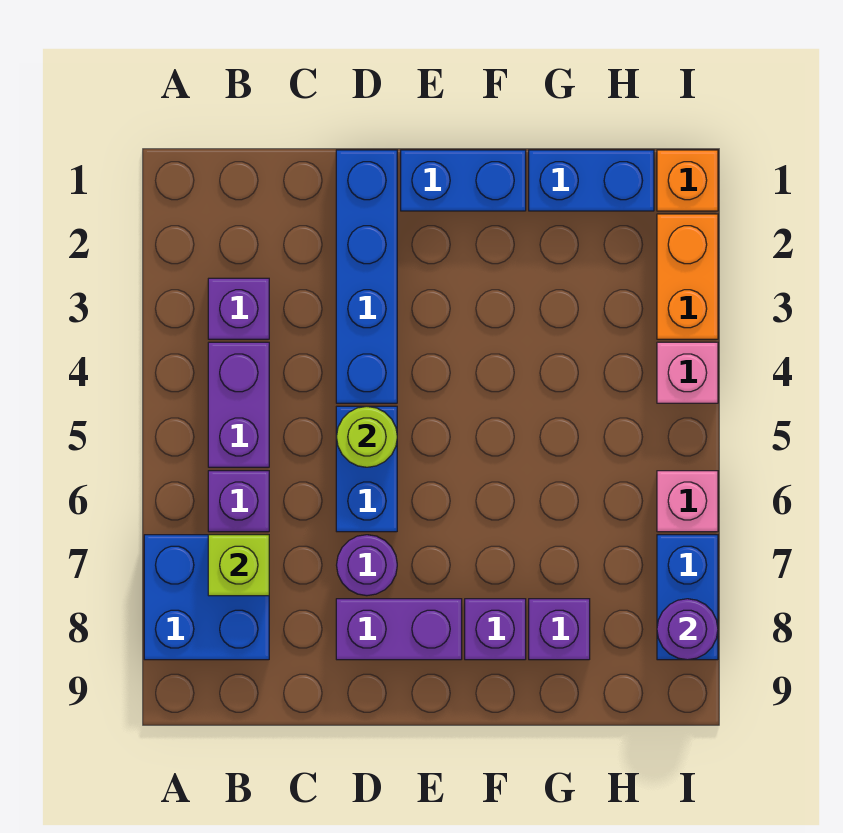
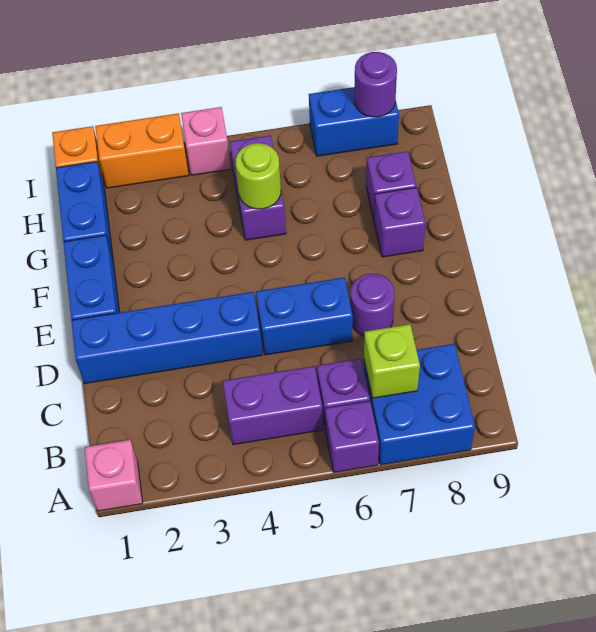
purple 1x1 brick [208,278,269,339] -> purple 1x1 brick moved to [325,401,379,472]
lime 1x1 round brick [336,406,397,467] -> lime 1x1 round brick moved to [236,143,281,209]
purple 1x2 brick [336,599,462,660] -> purple 1x2 brick moved to [230,135,286,240]
pink 1x1 brick [657,471,718,532] -> pink 1x1 brick moved to [85,440,143,511]

